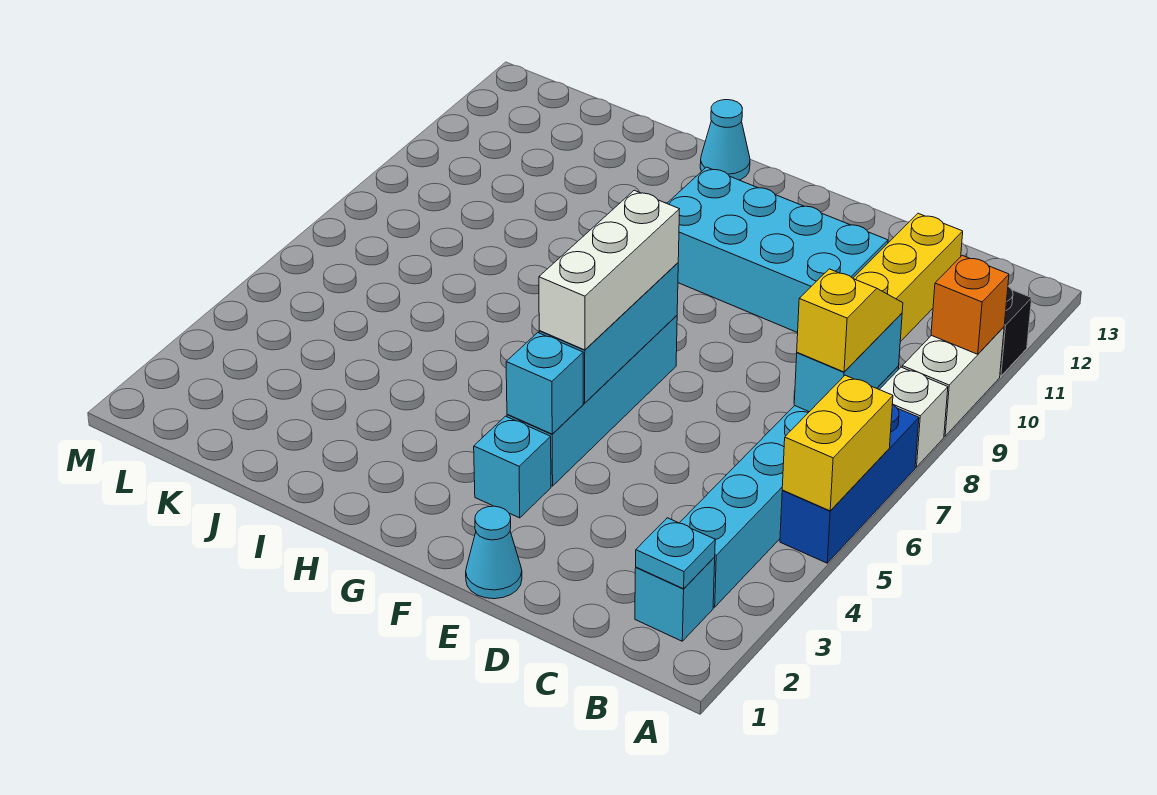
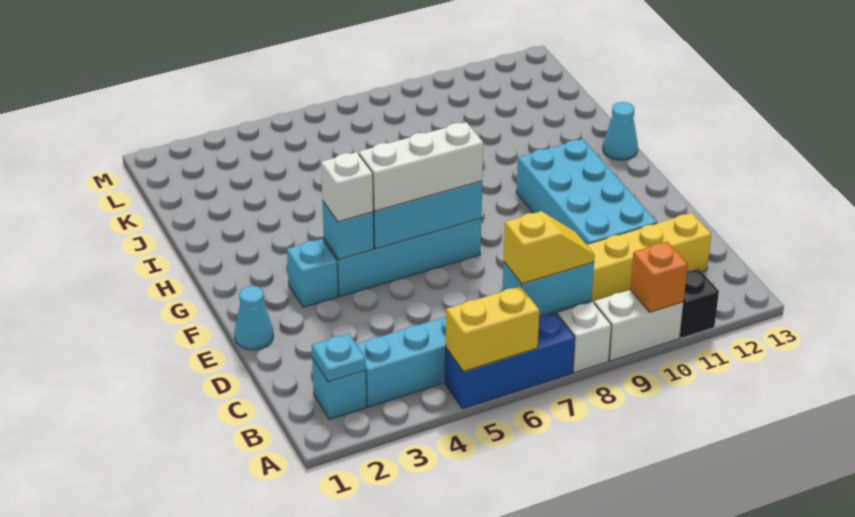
none -> white 1x1 brick [321,152,374,222]

